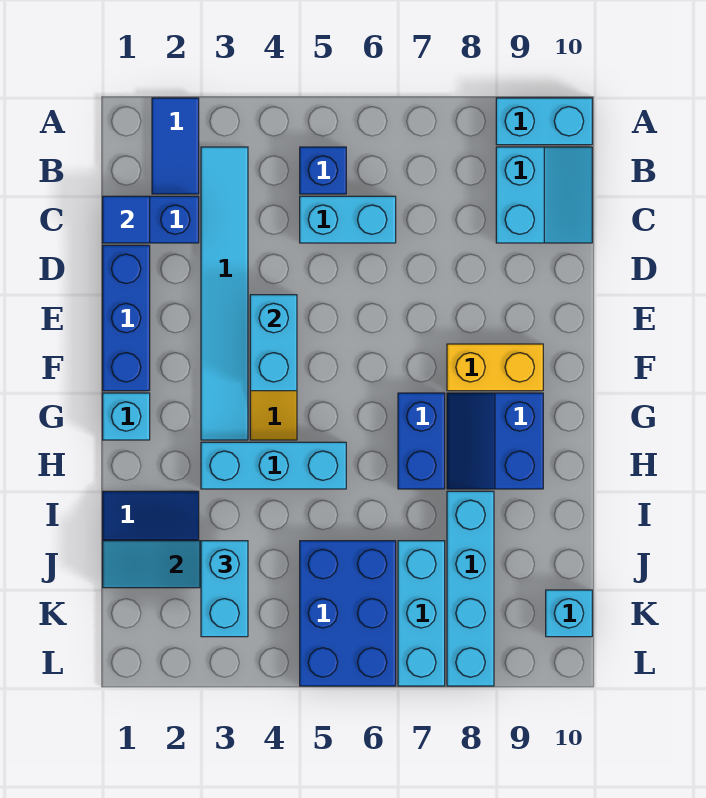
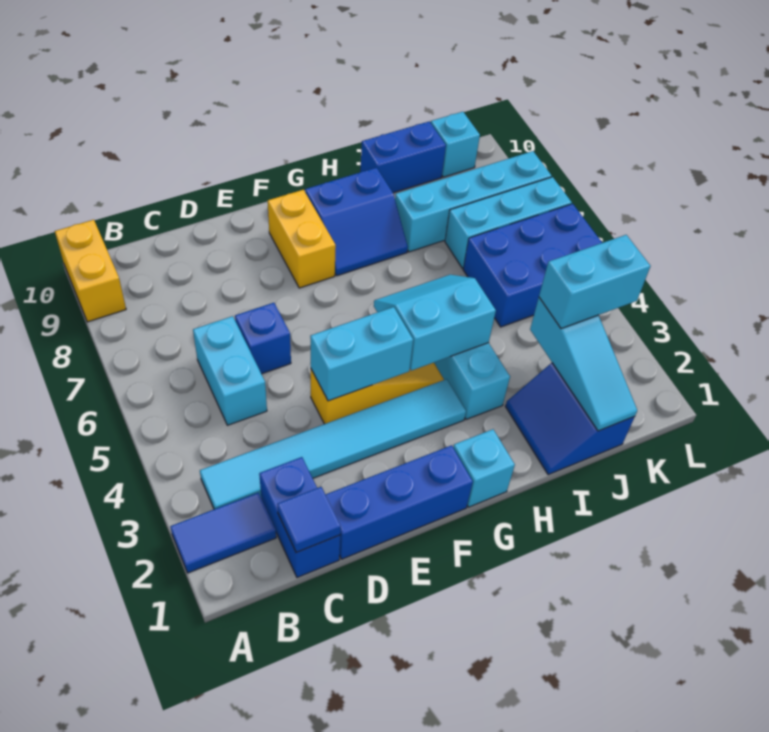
cyan 1x2 brick [496,98,592,145] -> yellow 1x2 brick [55,220,126,322]
blue 1x1 brick [300,147,346,194] -> blue 1x1 brick moved to [235,303,291,374]
cyan 2x2 slope [496,147,592,243] -> cyan 2x2 slope moved to [374,275,496,371]
blue 1x2 brick [398,393,445,489] -> blue 1x2 brick moved to [360,121,446,193]

